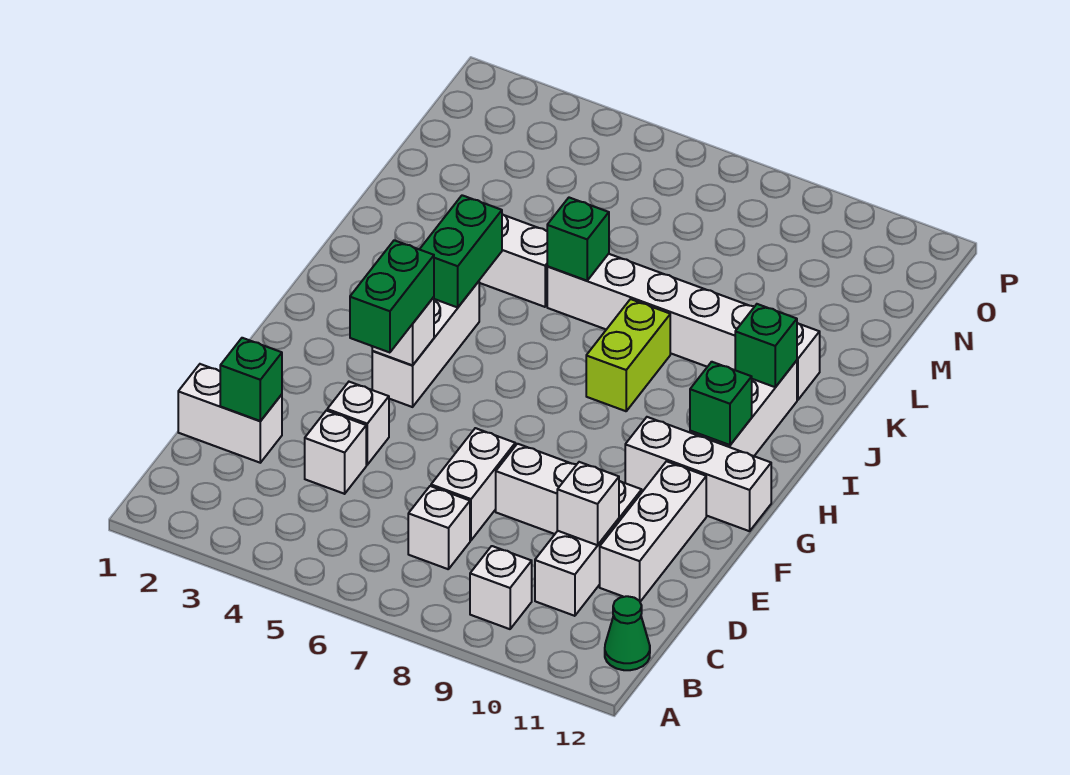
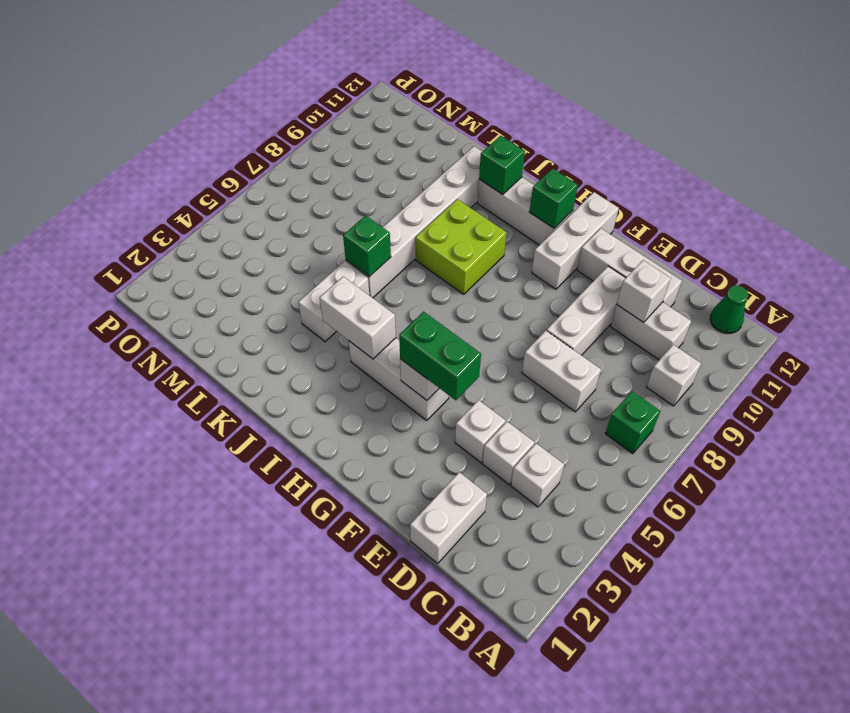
white 1x1 brick [408,486,470,569] -> white 1x1 brick moved to [511,443,564,507]
green 1x1 brick [220,338,282,421] -> green 1x1 brick moved to [605,391,660,454]
green 1x2 brick [420,195,502,307] -> white 1x2 brick [320,276,396,359]
lime 1x2 brick [586,299,670,411] -> lime 2x2 brick [415,199,507,294]

